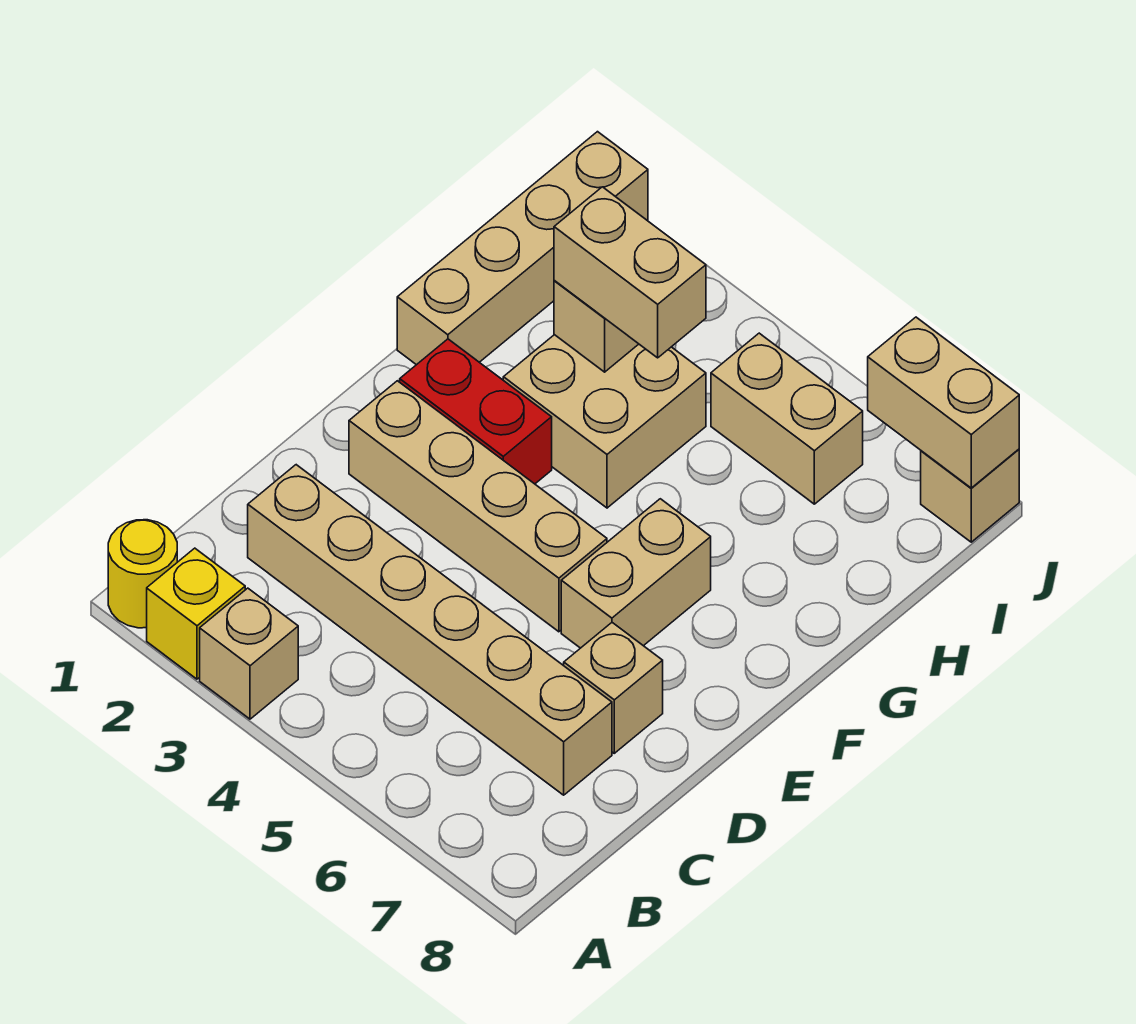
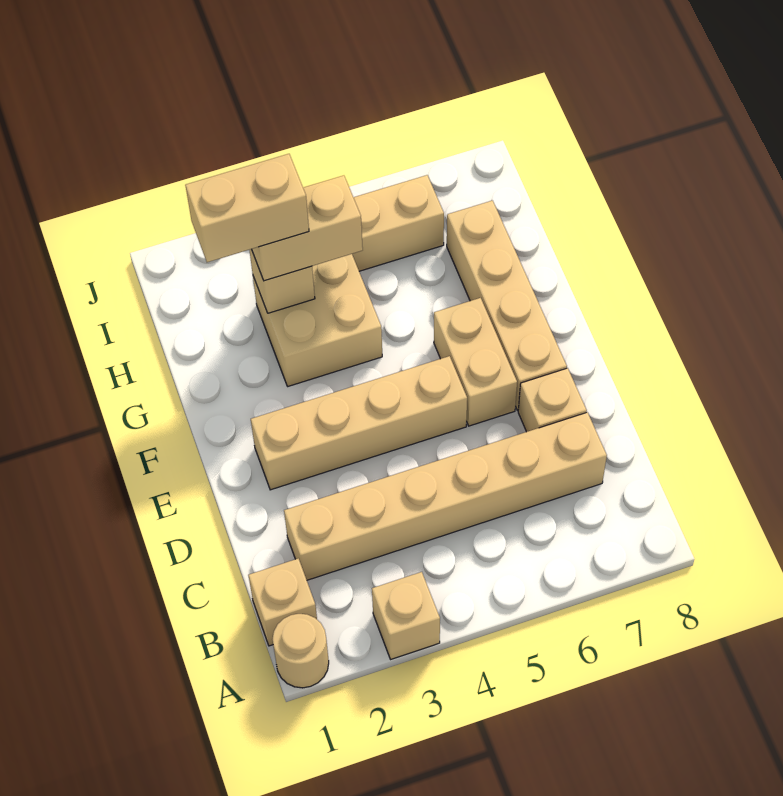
yellow 1x1 round brick [108,520,177,628] -> tan 1x1 round brick [272,614,329,688]
yellow 1x1 brick [147,548,245,679] -> none
red 1x2 brick [400,339,552,484] -> none
tan 1x4 brick [397,132,648,365] -> tan 1x4 brick moved to [447,201,567,410]
tan 1x2 brick [868,317,1019,488] -> tan 1x2 brick moved to [185,154,309,262]
tan 1x1 brick [921,449,1019,542] -> tan 1x1 brick moved to [249,558,317,646]

